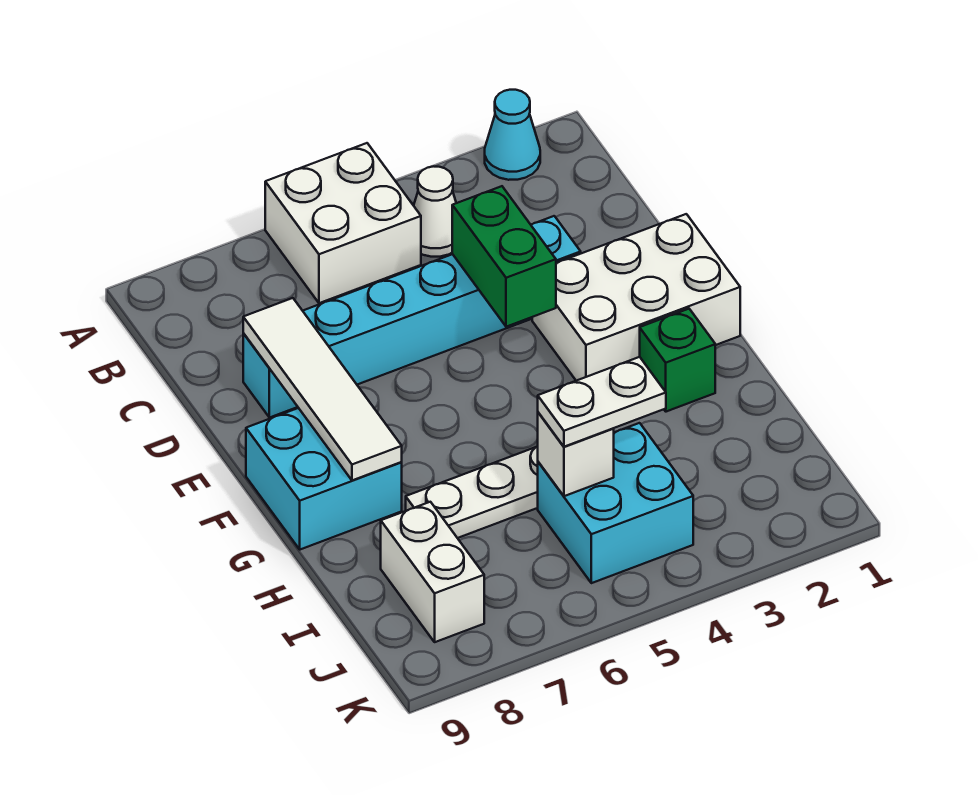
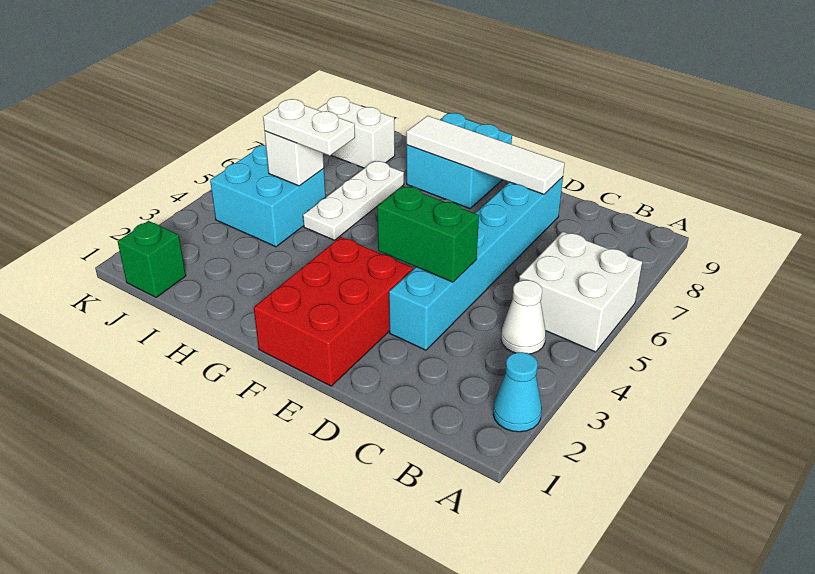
white 2x3 brick [532,214,740,381] -> red 2x3 brick [254,237,413,386]
green 1x1 brick [640,309,715,412] -> green 1x1 brick moved to [118,221,186,298]
white 1x2 plate [538,357,666,447] -> white 1x2 plate turned to [263,99,355,156]

